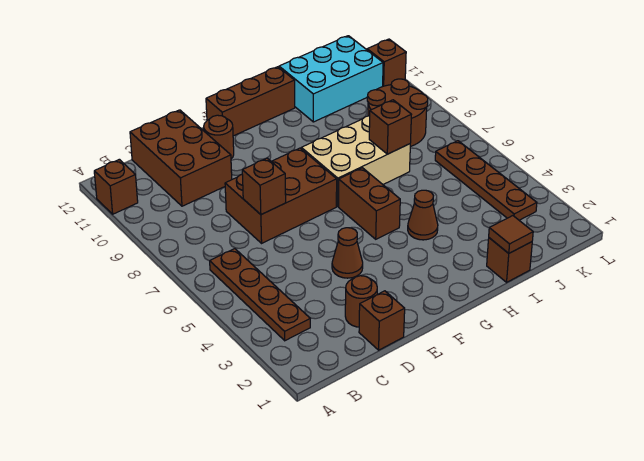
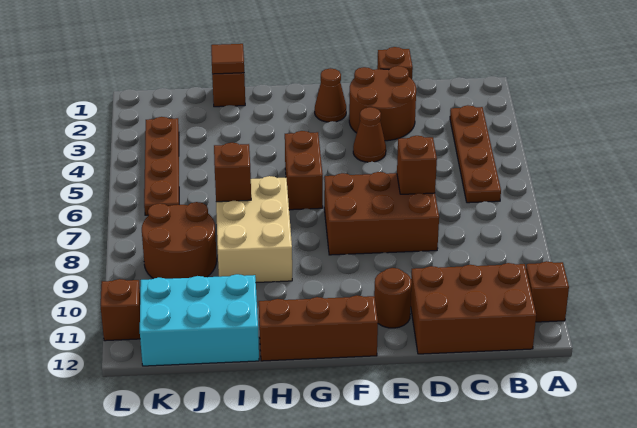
brown 2x3 brick [130,110,232,206] -> brown 2x3 brick turned to [411,263,536,354]
brown 1x1 round brick [345,276,377,327] -> brown 2x2 round brick [349,66,416,141]
tan 2x3 brick [301,116,410,206] -> tan 2x3 brick turned to [216,176,292,282]
brown 1x1 cone [408,190,438,240] -> brown 1x1 cone moved to [315,69,346,122]

